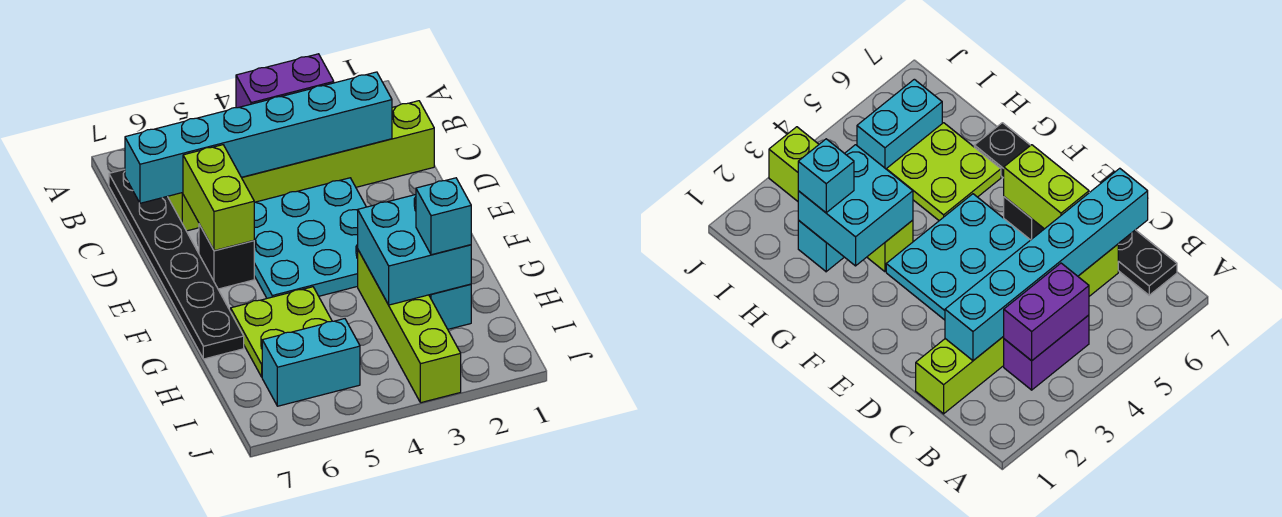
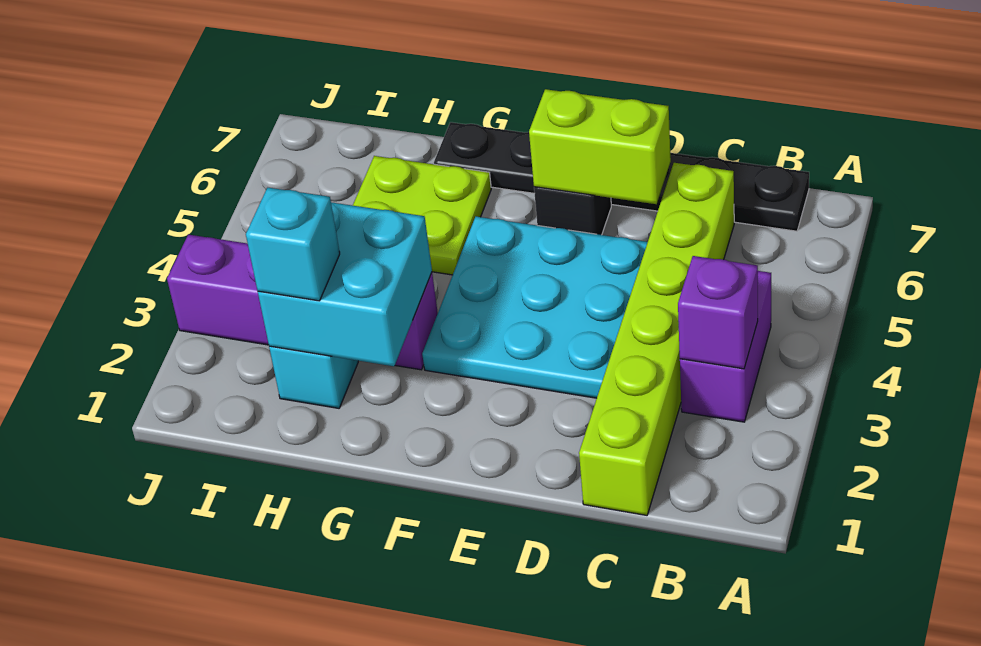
purple 1x2 brick [236,54,334,108] -> purple 1x1 brick [678,256,758,369]
cyan 1x6 brick [125,72,392,203] -> none
lime 1x4 brick [358,250,461,403] -> purple 1x4 brick [167,234,438,370]
cyan 1x2 brick [262,319,360,406] -> none

